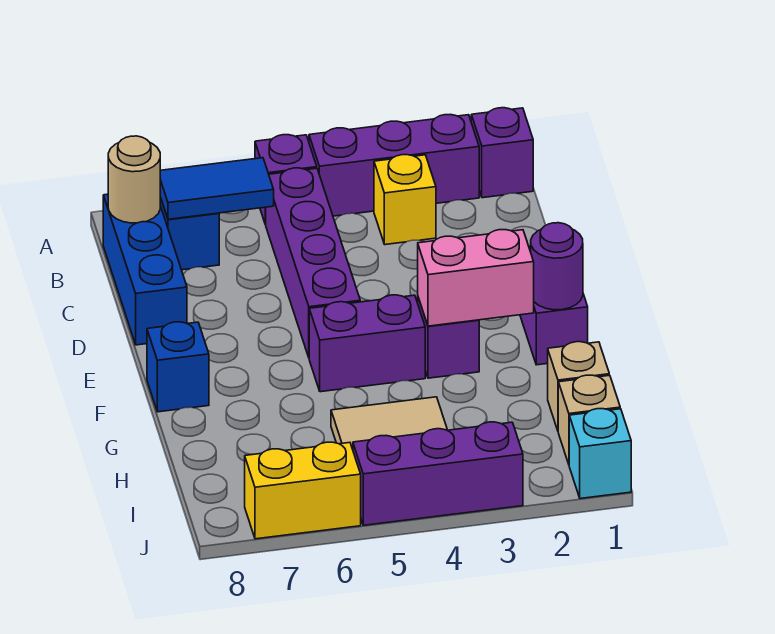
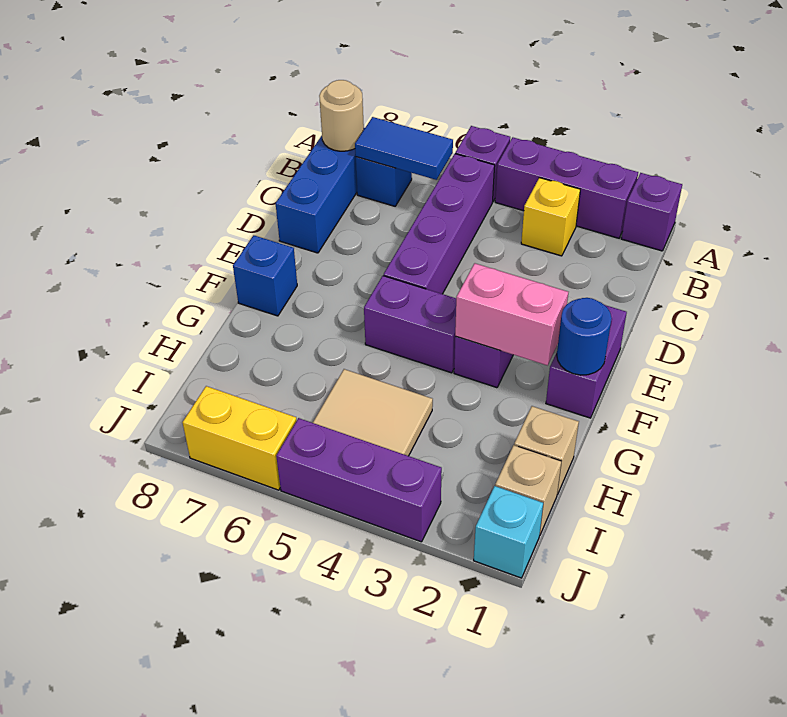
purple 1x1 round brick [531,223,583,310] -> blue 1x1 round brick [557,298,612,375]

